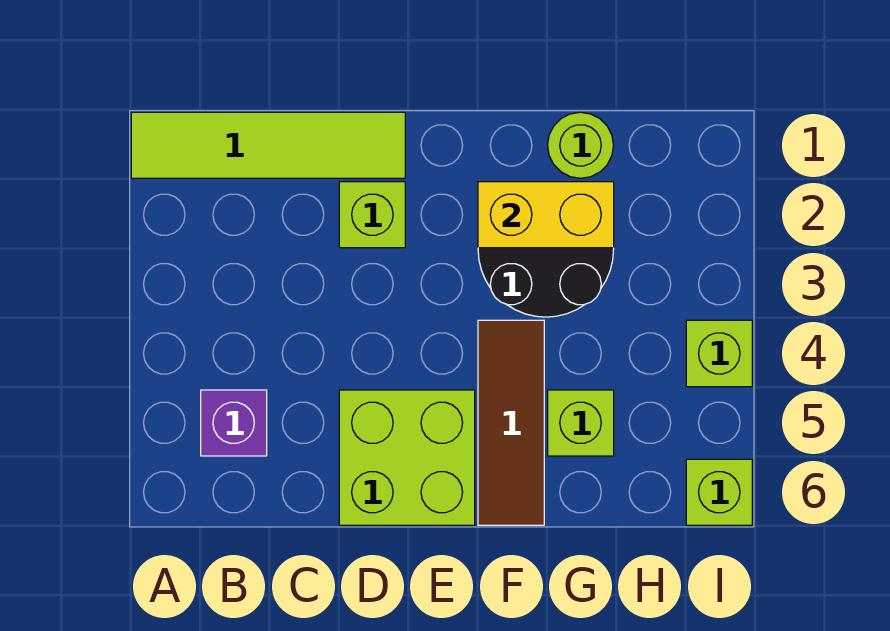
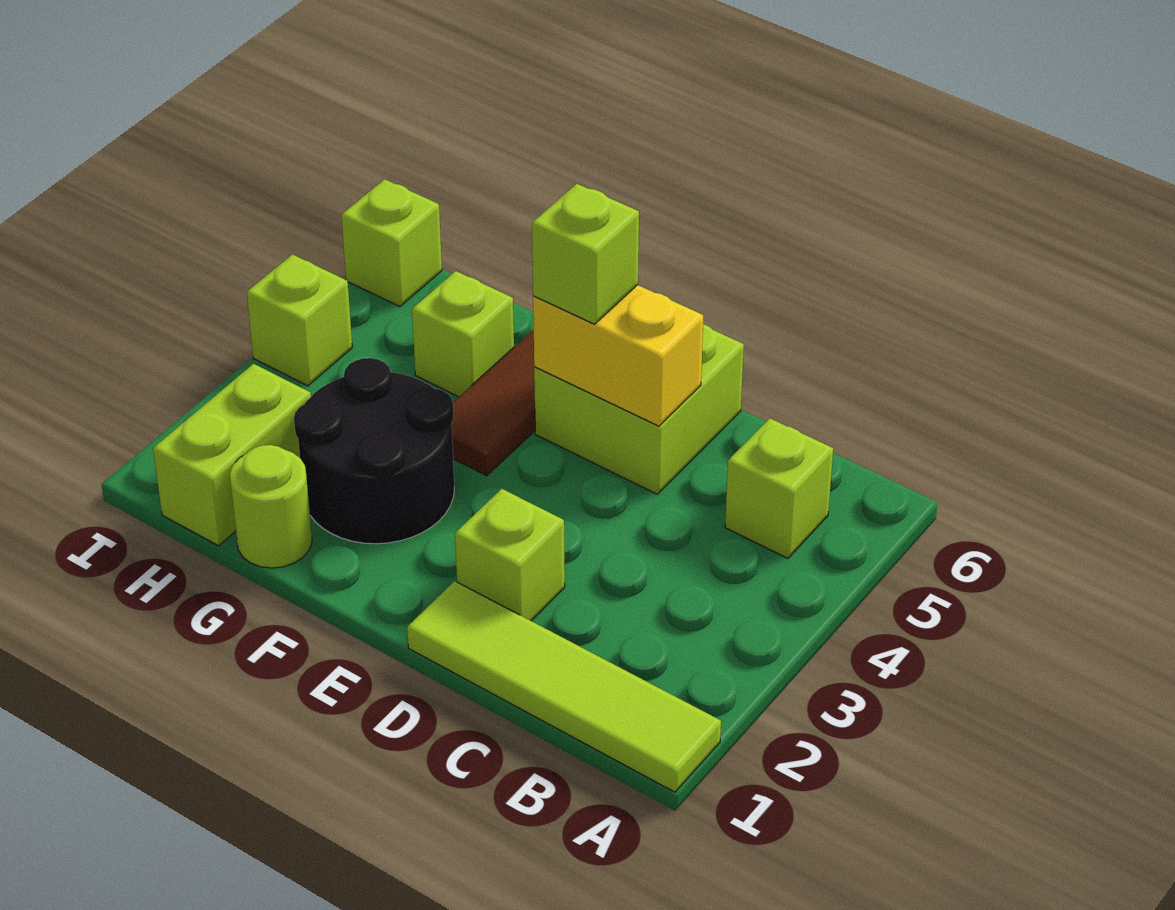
purple 1x1 brick [201,390,267,456] -> lime 1x1 brick [725,418,833,558]
none -> lime 1x1 brick [532,184,639,324]
yellow 1x2 brick [478,182,614,248] -> yellow 1x2 brick moved to [533,285,703,426]
none -> lime 1x2 brick [153,364,311,546]

